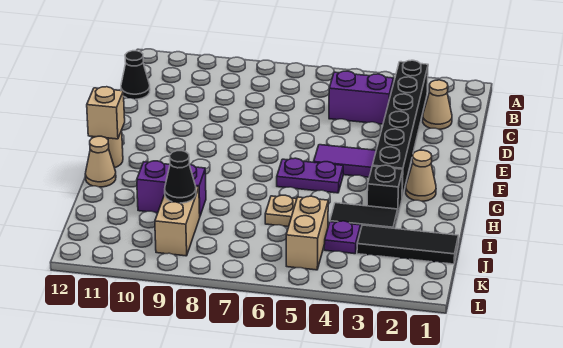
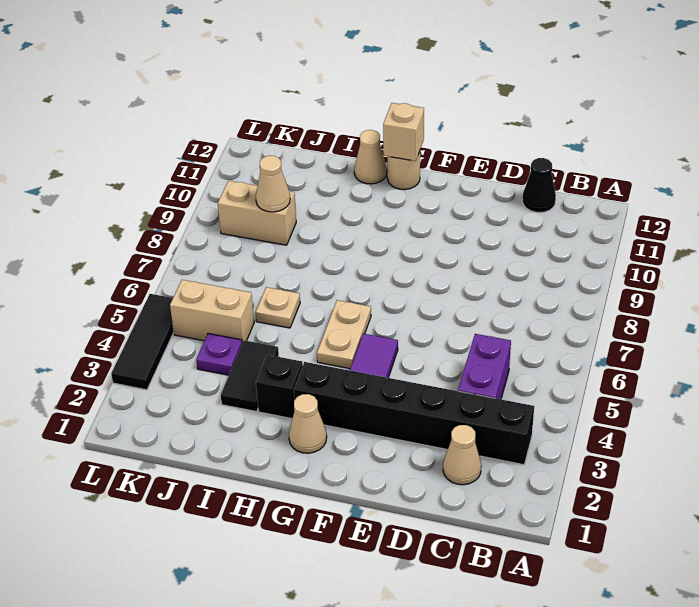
purple 1x2 plate [277,158,343,193] -> tan 1x2 plate [317,300,371,369]
purple 1x2 brick [137,161,206,216] -> none
black 1x3 tile [357,225,458,264] -> black 1x3 tile moved to [111,294,174,390]
black 1x1 cone [165,151,196,203] -> tan 1x1 cone [256,156,290,212]

